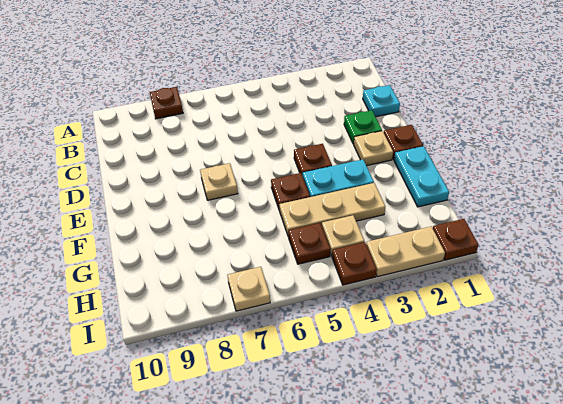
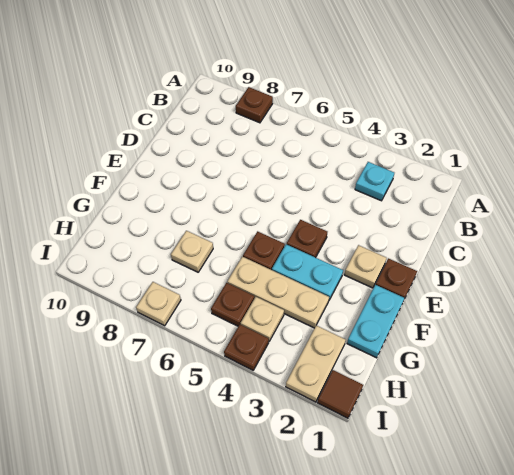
cyan 1x1 plate [363,85,400,117] -> cyan 1x1 plate moved to [355,162,394,201]
green 1x1 plate [344,110,382,144] -> none
tan 1x1 plate [200,163,238,200] -> tan 1x1 plate moved to [171,231,213,272]
brown 1x1 plate [433,219,478,260] -> brown 1x1 tile [317,370,363,418]
tan 1x2 plate [366,226,445,277] -> tan 1x2 plate turned to [286,326,346,402]

